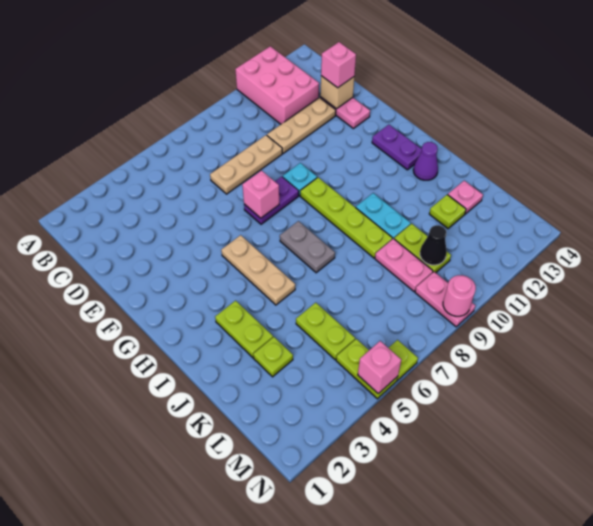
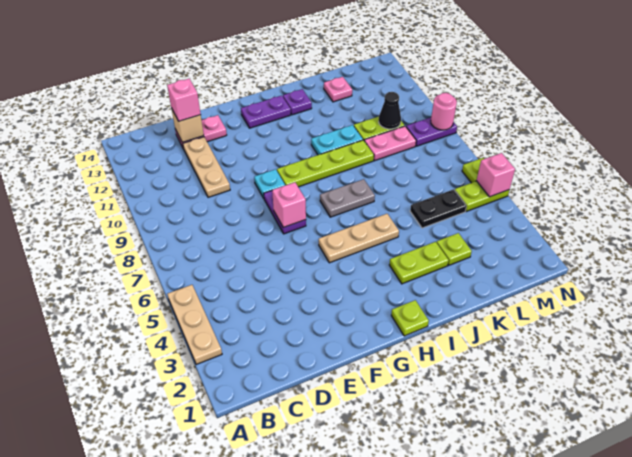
pink 2x3 brick [235,46,319,124] -> none
tan 1x3 plate [210,135,282,194] -> tan 1x3 plate moved to [167,285,222,365]
purple 1x1 cone [413,142,438,180] -> purple 1x1 plate [283,89,312,115]
lime 1x2 plate [296,303,355,360] -> black 1x2 plate [410,189,466,228]
lime 1x1 plate [429,195,466,229] -> lime 1x1 plate moved to [391,300,429,336]
pink 1x2 plate [415,272,475,327] -> purple 1x2 plate [406,118,457,146]

